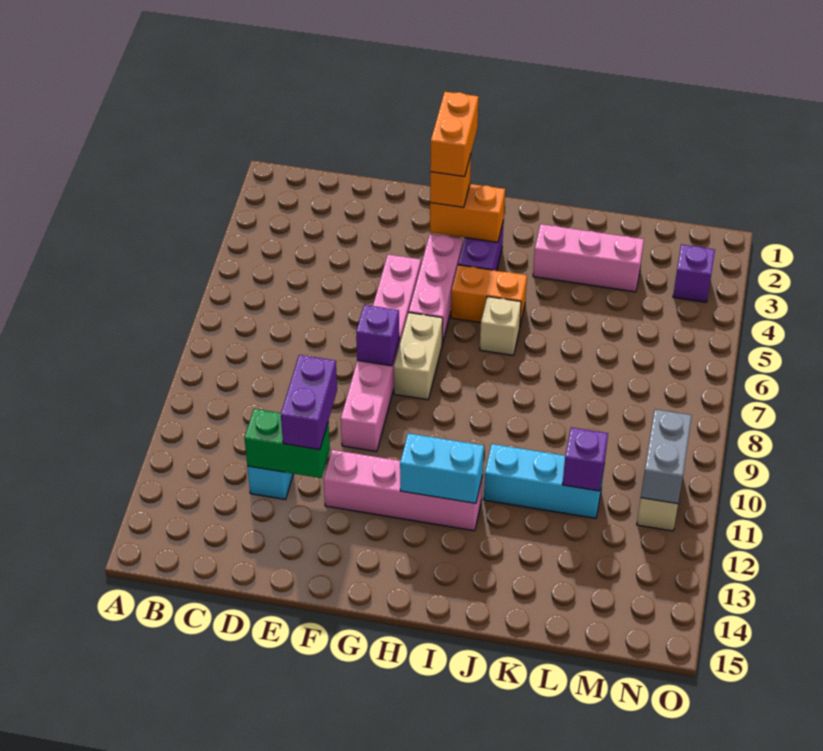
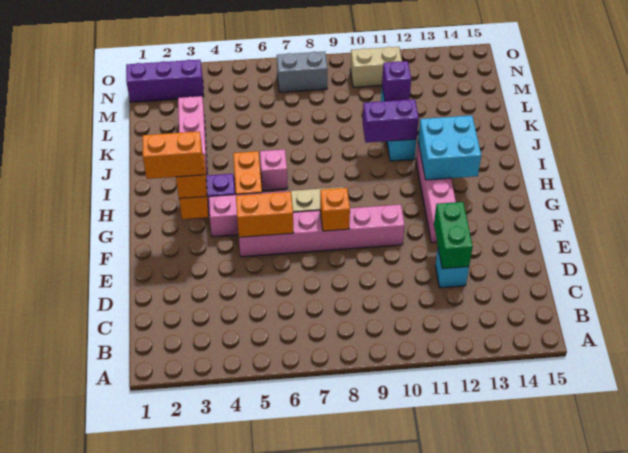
purple 1x2 brick [281,355,337,450] -> purple 1x2 brick moved to [363,99,419,143]
none -> orange 1x2 brick [236,192,293,237]
purple 1x1 brick [356,305,399,366] -> orange 1x1 brick [320,188,350,231]
cyan 1x2 brick [400,433,484,503] -> cyan 2x2 brick [418,115,481,180]
tan 1x1 brick [480,297,521,355] -> pink 1x1 brick [260,149,288,191]
purple 1x1 brick [673,245,715,302] -> purple 1x3 brick [126,60,204,102]
grey 1x2 brick [641,409,692,504] -> grey 1x2 brick moved to [277,52,328,92]

